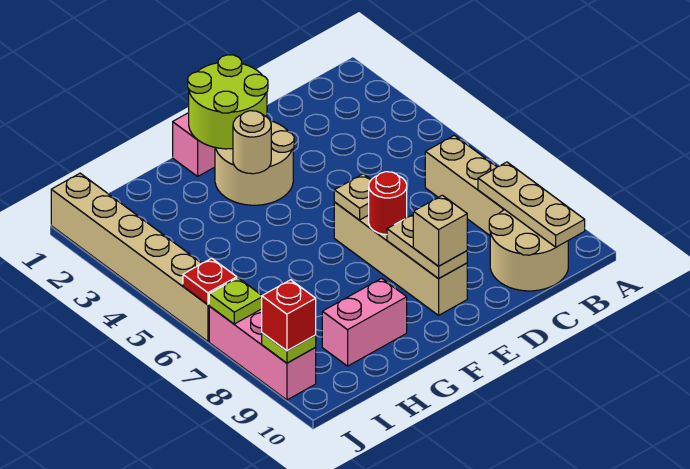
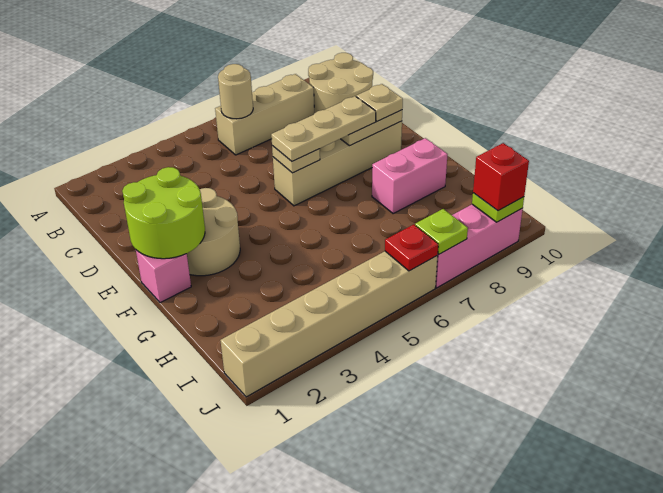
tan 1x3 plate [478,162,585,247] -> tan 1x3 plate moved to [271,96,376,161]
red 1x1 round brick [369,172,407,235] -> none
tan 1x1 brick [413,195,467,266] -> tan 1x1 plate [356,84,403,121]
tan 1x1 round brick [233,111,271,174] -> tan 1x1 round brick moved to [218,64,253,119]
pink 1x2 brick [322,278,407,366] -> pink 1x2 brick turned to [372,138,448,214]

